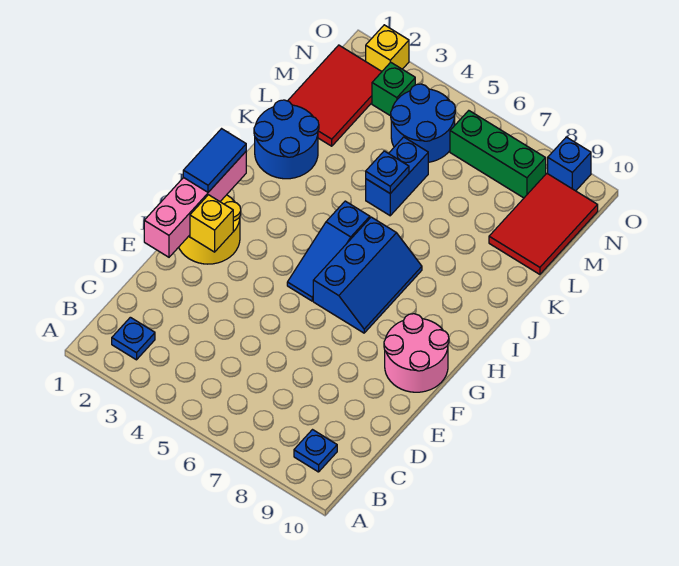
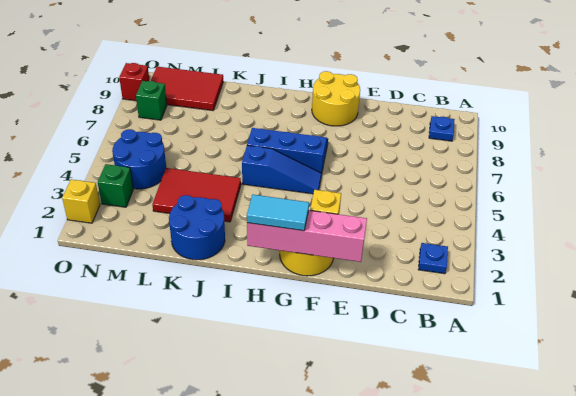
pink 2x2 round brick [384,314,449,392] -> yellow 2x2 round brick [312,71,360,126]
blue 1x2 tile [183,129,246,192] -> cyan 1x2 tile [247,195,309,231]
blue 1x2 brick [366,137,428,216] -> none
blue 1x1 plate [366,151,409,193] -> none
red 2x3 tile [288,45,382,146] -> red 2x3 tile moved to [152,168,241,222]
green 1x3 brick [450,111,546,198] -> green 1x1 brick [136,81,167,120]
blue 1x1 brick [548,137,591,191] -> red 1x1 brick [119,63,149,101]

